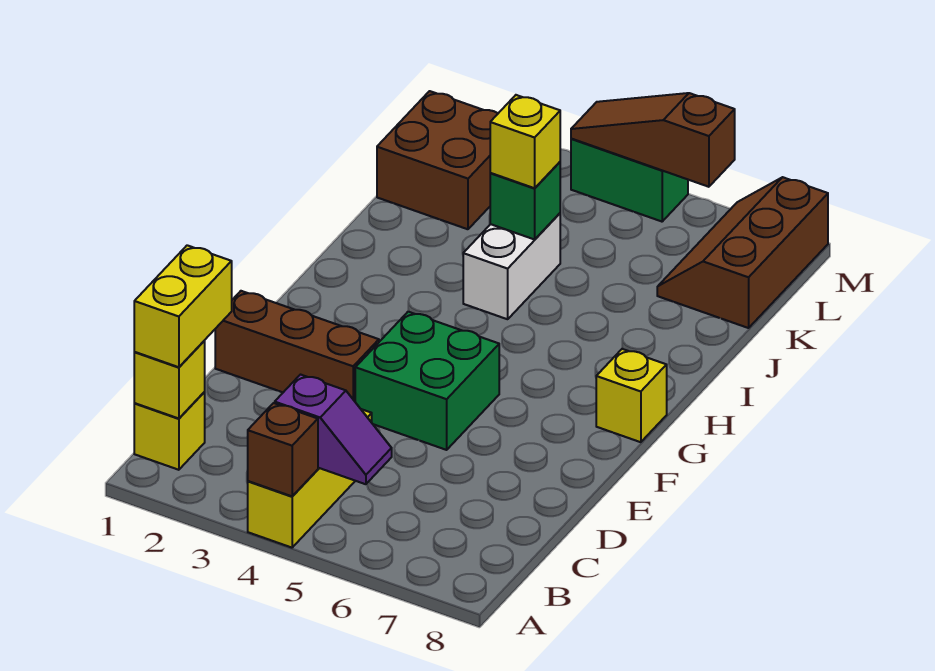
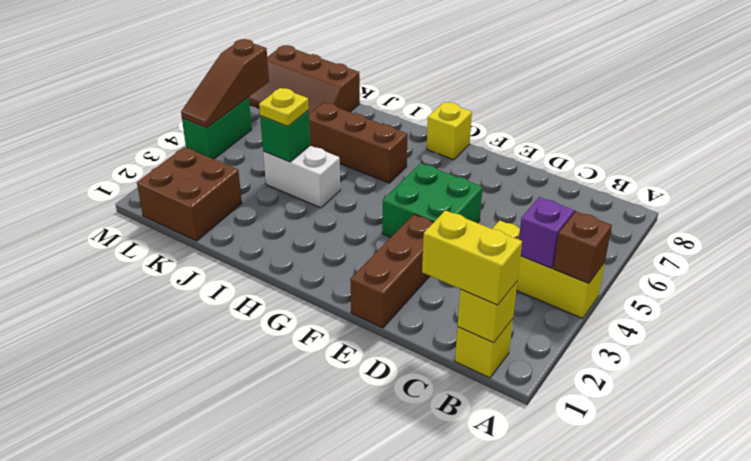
none -> brown 1x3 brick [309,102,408,183]
yellow 1x1 brick [490,95,560,188] -> yellow 1x1 plate [259,88,309,126]

